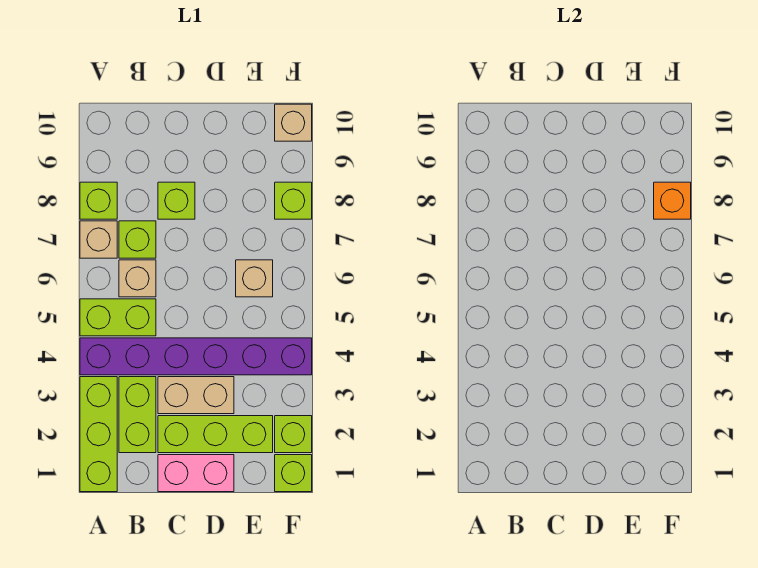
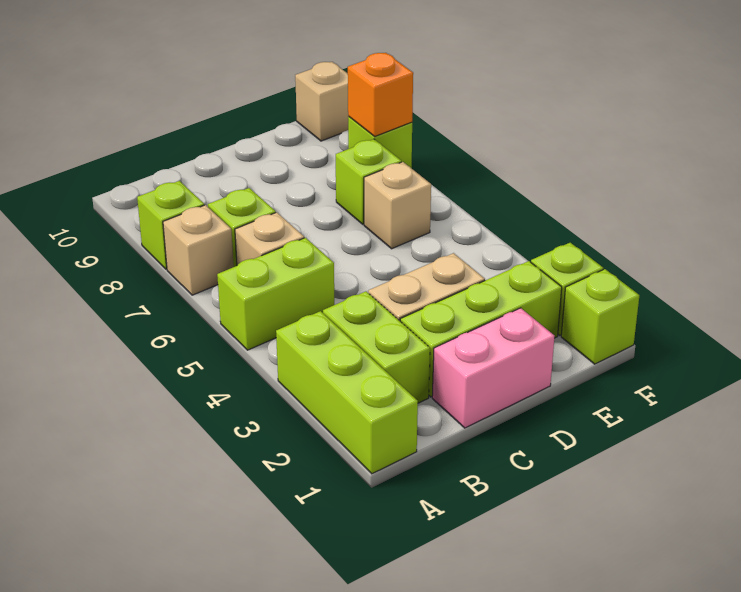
purple 1x6 brick [80,338,312,375] -> none
lime 1x1 brick [158,182,195,219] -> lime 1x1 brick moved to [336,139,401,224]

